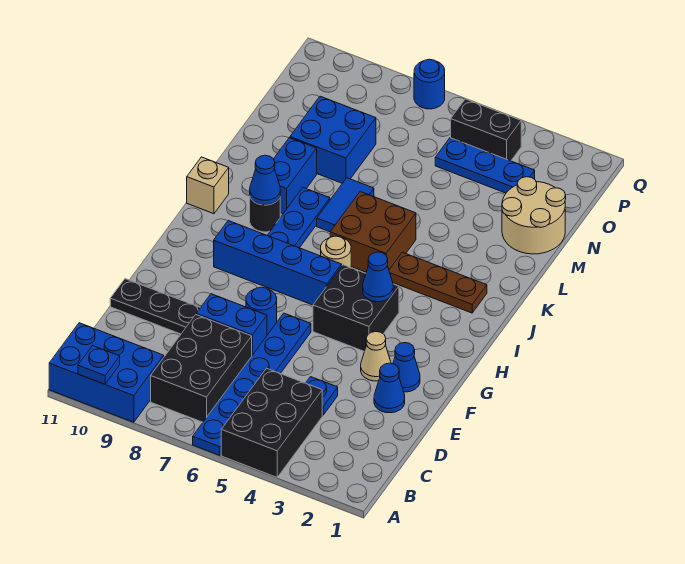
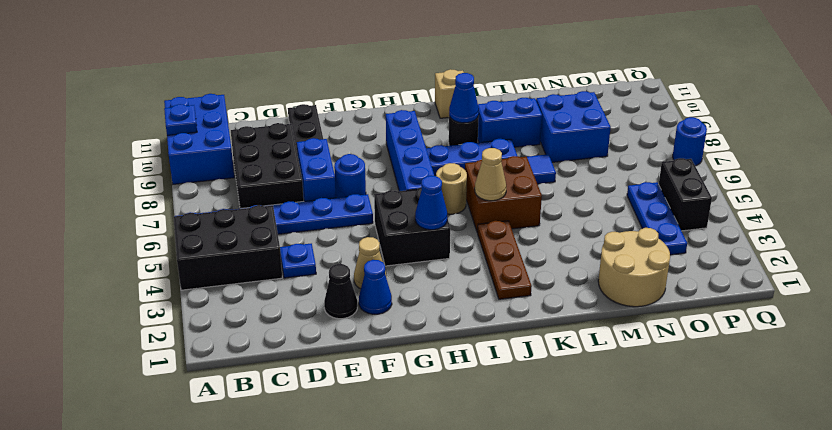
black 2x3 brick [151,315,252,422] -> black 2x3 brick turned to [231,123,304,209]
blue 1x1 cone [374,363,405,413] -> black 1x1 cone [324,264,357,319]
none -> tan 1x1 cone [475,148,506,201]

